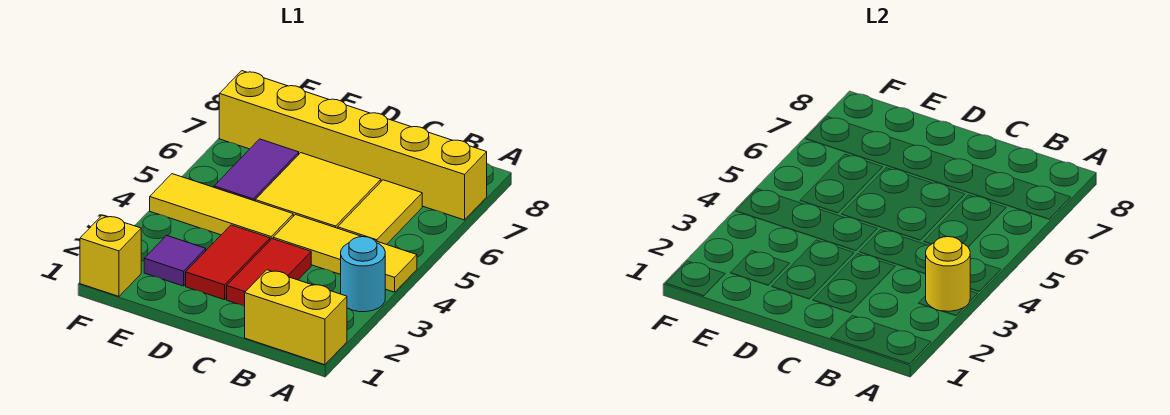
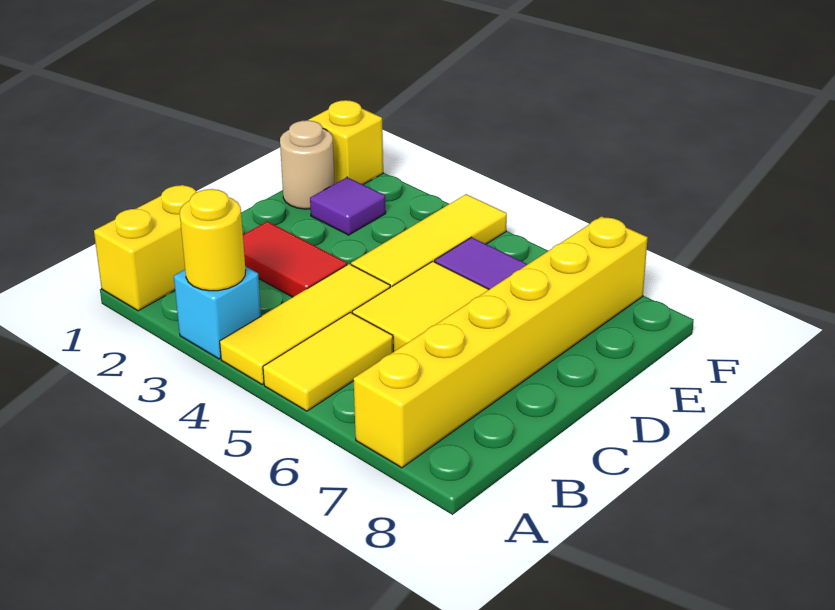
cyan 1x1 round brick [341,237,385,312] -> cyan 1x1 brick [174,266,261,359]
yellow 1x2 tile [338,180,422,245] -> yellow 1x2 tile turned to [263,312,393,411]
red 1x2 tile [186,225,270,300] -> none
none -> tan 1x1 round brick [280,120,334,209]

